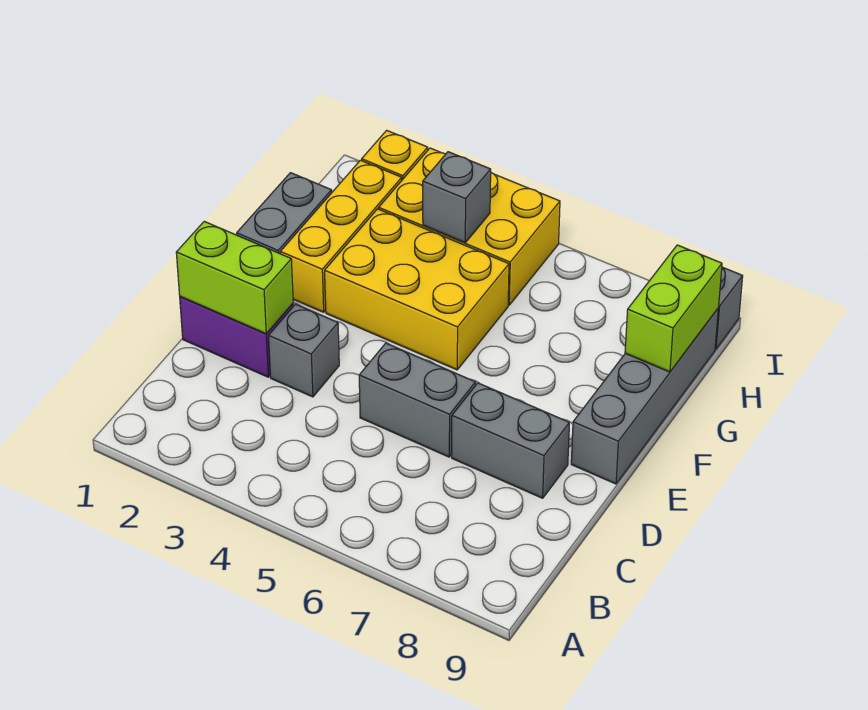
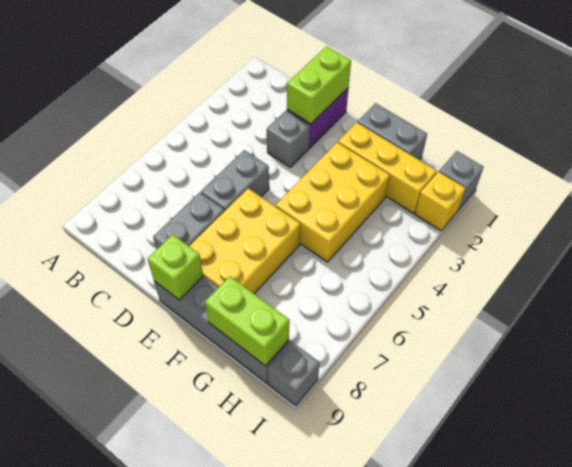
none -> lime 1x1 brick [147,234,203,300]
yellow 2x3 brick [379,148,560,305] -> yellow 2x3 brick moved to [189,188,300,294]
grey 1x1 brick [423,152,491,243] -> grey 1x1 brick moved to [439,151,483,209]

